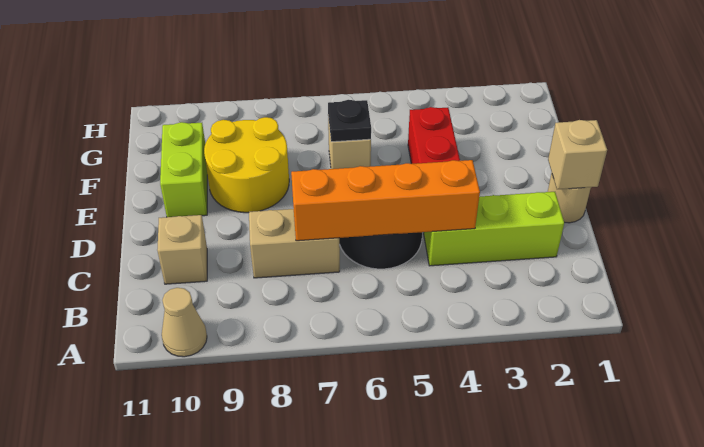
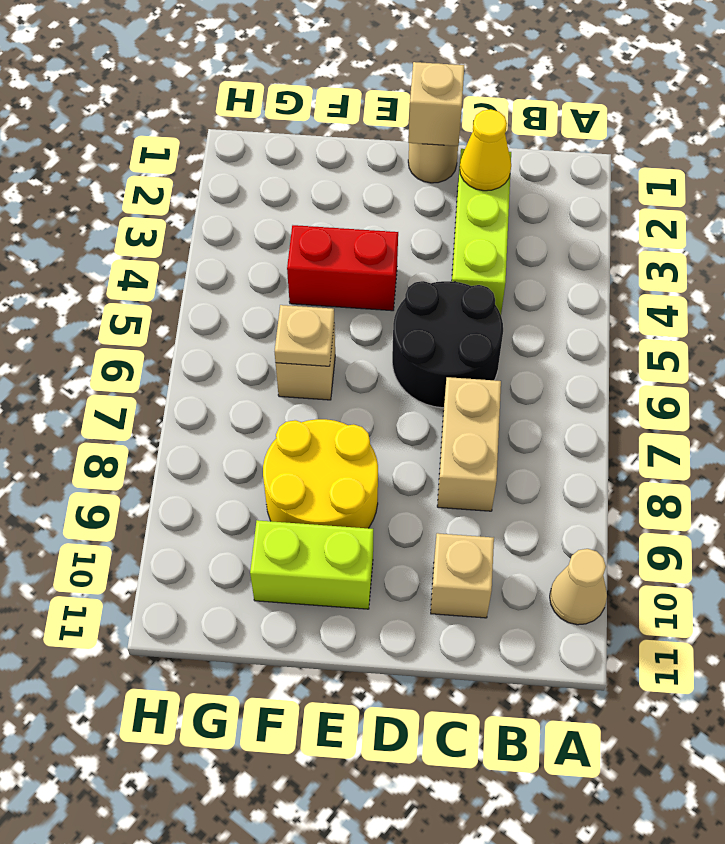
none -> yellow 1x1 cone [460,109,511,191]
orange 1x4 brick [291,160,480,241] -> none
black 1x1 plate [328,100,371,142] -> tan 1x1 plate [275,305,334,366]

